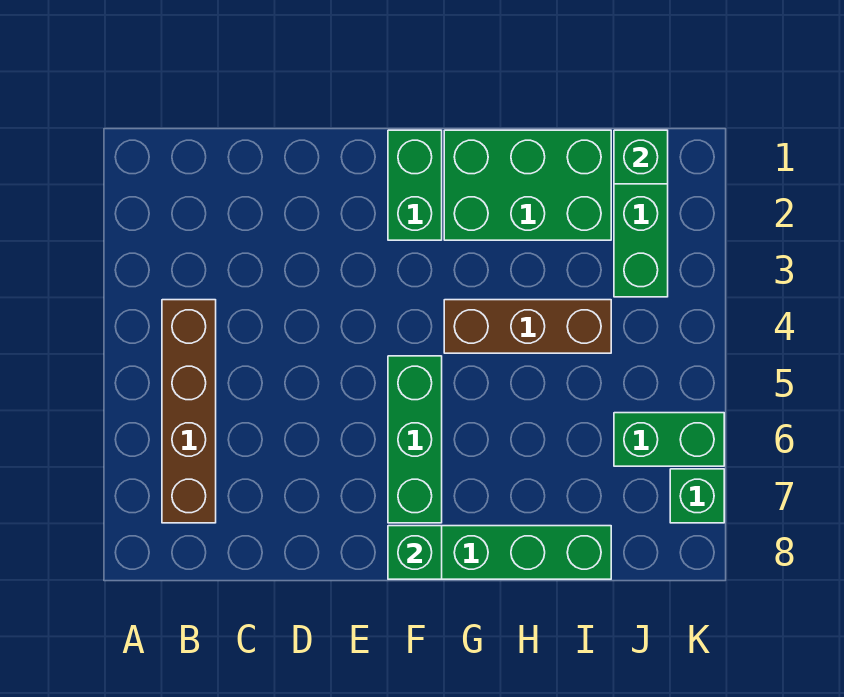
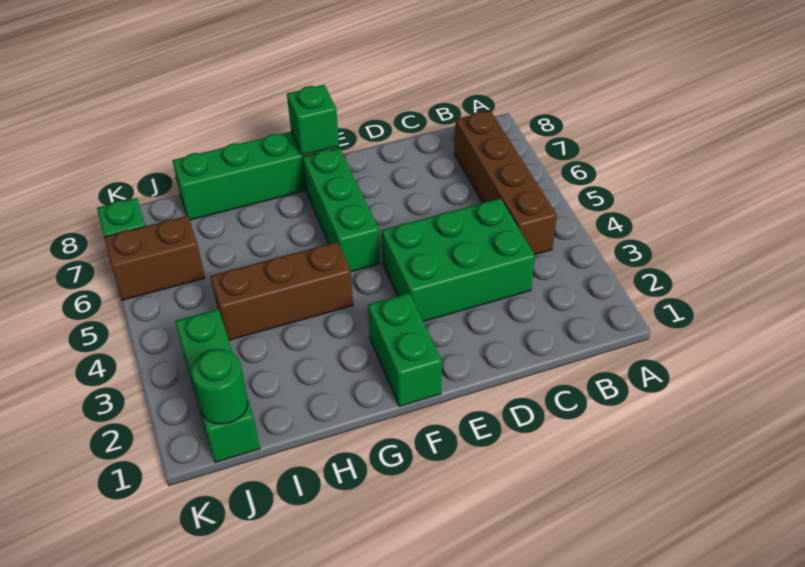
green 2x3 brick [444,130,611,240] -> green 2x3 brick moved to [382,198,535,322]
green 1x1 brick [614,130,668,184] -> green 1x1 round brick [191,349,248,424]
green 1x2 brick [614,413,724,466] -> brown 1x2 brick [104,216,205,300]

